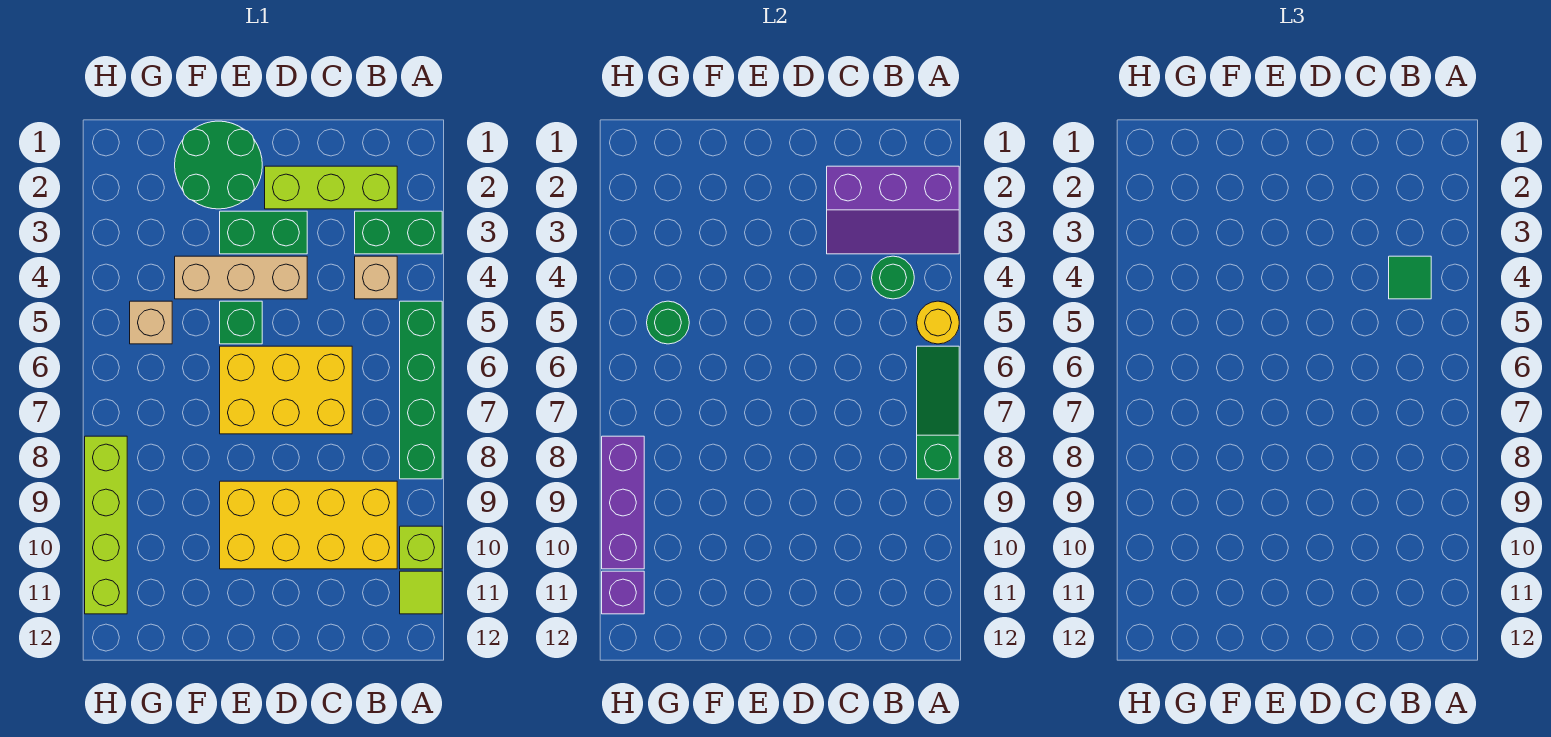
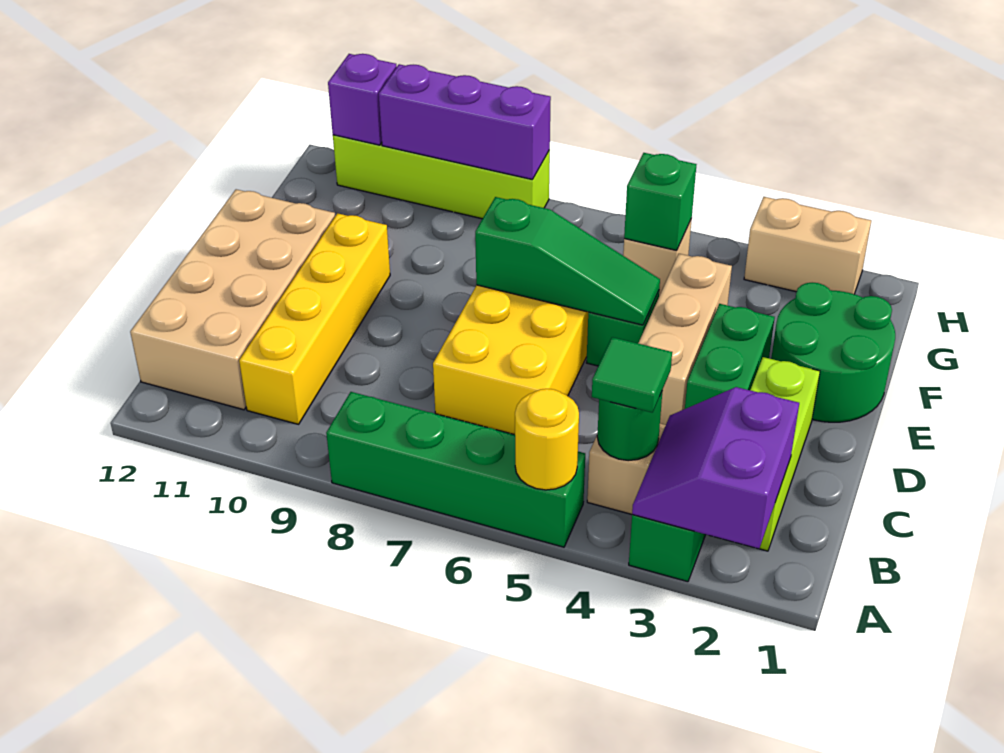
purple 2x3 slope [827,166,959,254] -> purple 2x2 slope [632,387,799,549]
green 1x3 slope [917,346,959,479] -> green 1x3 slope moved to [475,197,660,325]
lime 1x1 brick [400,526,442,569] -> none
lime 1x1 tile [400,571,442,614] -> none
yellow 2x4 brick [220,481,397,569] -> yellow 1x4 brick [239,213,390,424]
none -> tan 2x4 brick [130,189,335,410]
green 1x1 round brick [647,301,689,344] -> green 1x1 brick [624,153,696,250]
none -> tan 1x2 brick [744,197,871,294]

